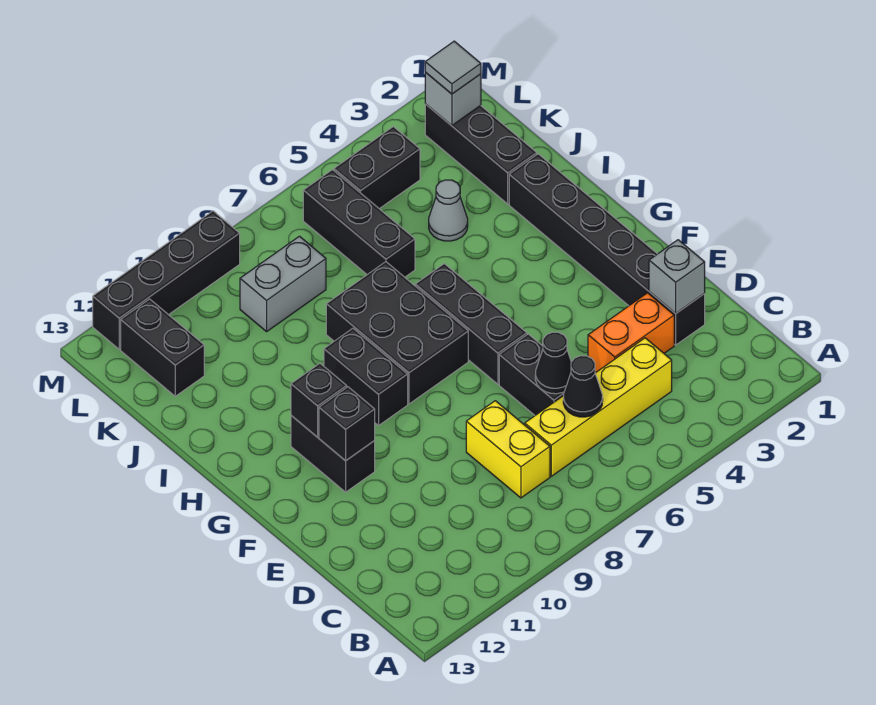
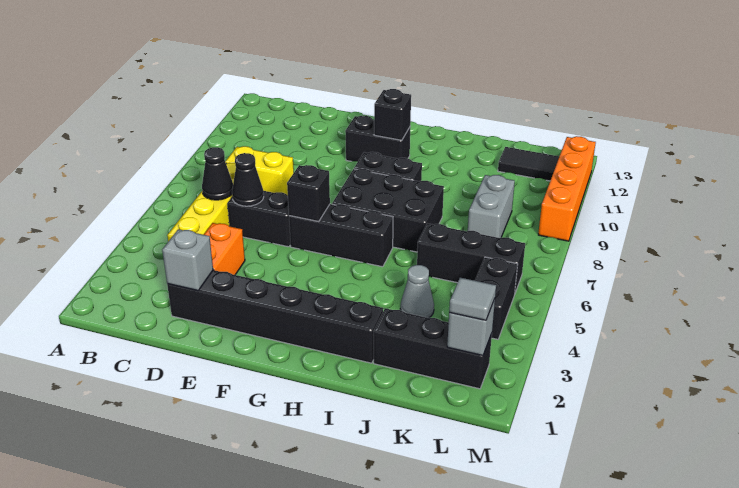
black 1x1 brick [319,387,375,461] -> black 1x1 brick moved to [287,165,330,222]
black 1x2 brick [121,299,204,396] -> black 1x2 tile [498,147,559,181]
black 1x4 brick [93,211,240,349] -> orange 1x4 brick [538,136,596,241]

